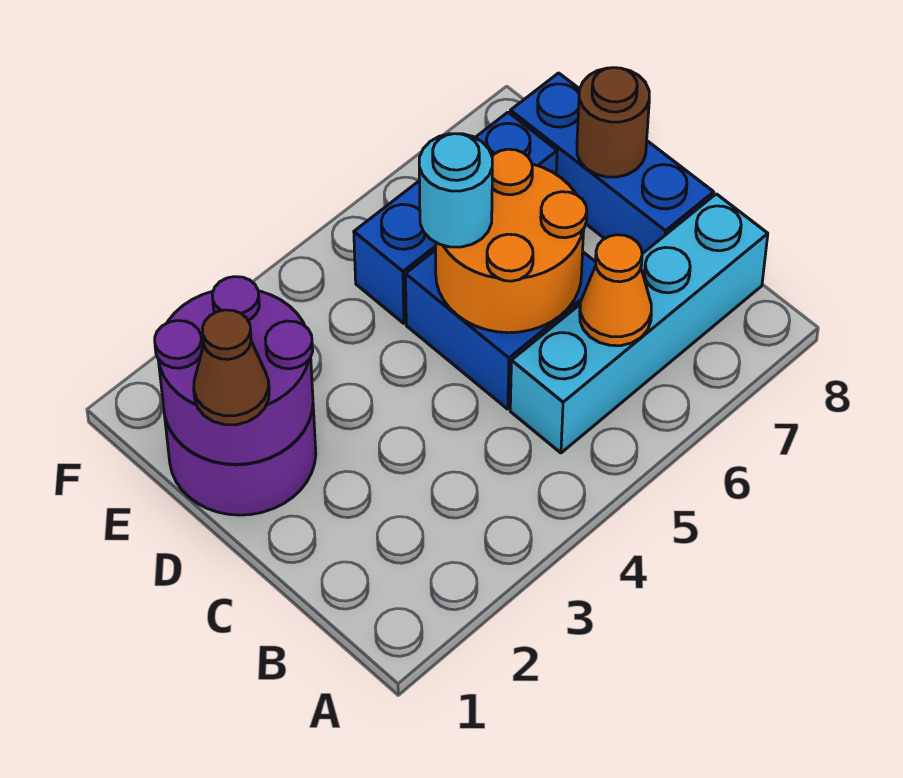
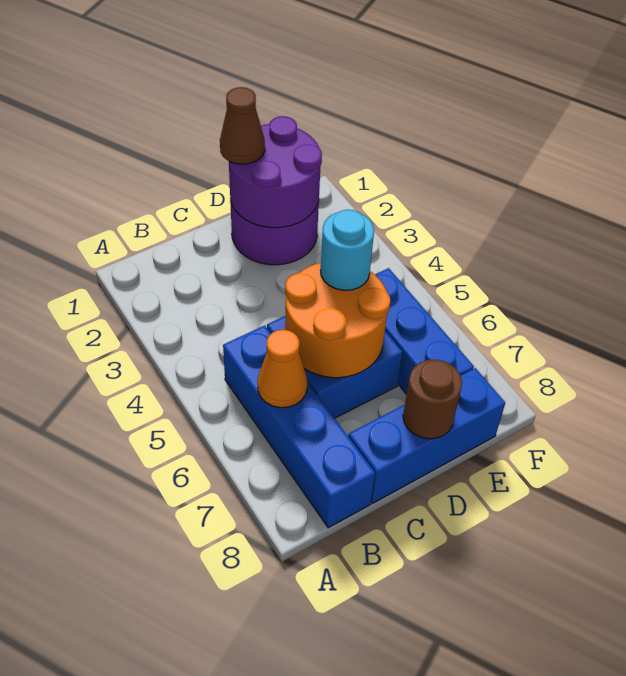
cyan 1x4 brick [510,194,768,453] -> blue 1x4 brick [223,325,375,528]

